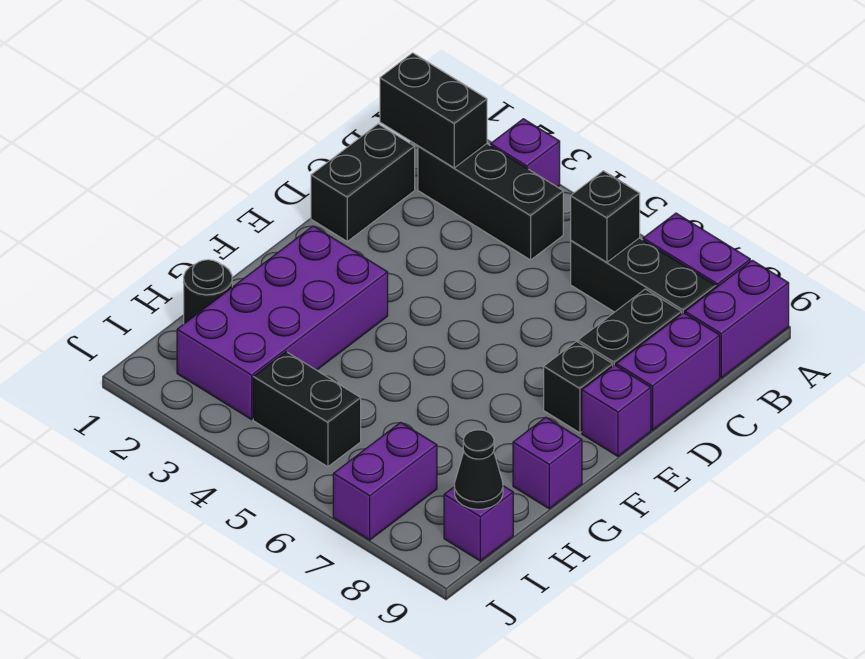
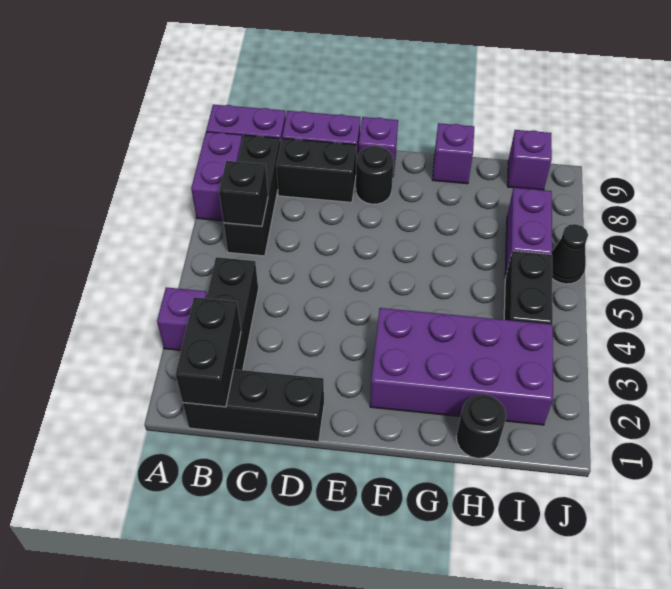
black 1x2 brick [311,124,415,241] -> black 1x3 brick [183,369,324,442]
black 1x1 brick [544,341,613,433] -> black 1x1 round brick [356,146,394,204]
purple 1x2 brick [333,422,437,540] -> purple 1x2 brick turned to [505,188,552,277]
black 1x1 cone [454,430,503,509] -> black 1x1 cone moved to [552,224,588,284]

